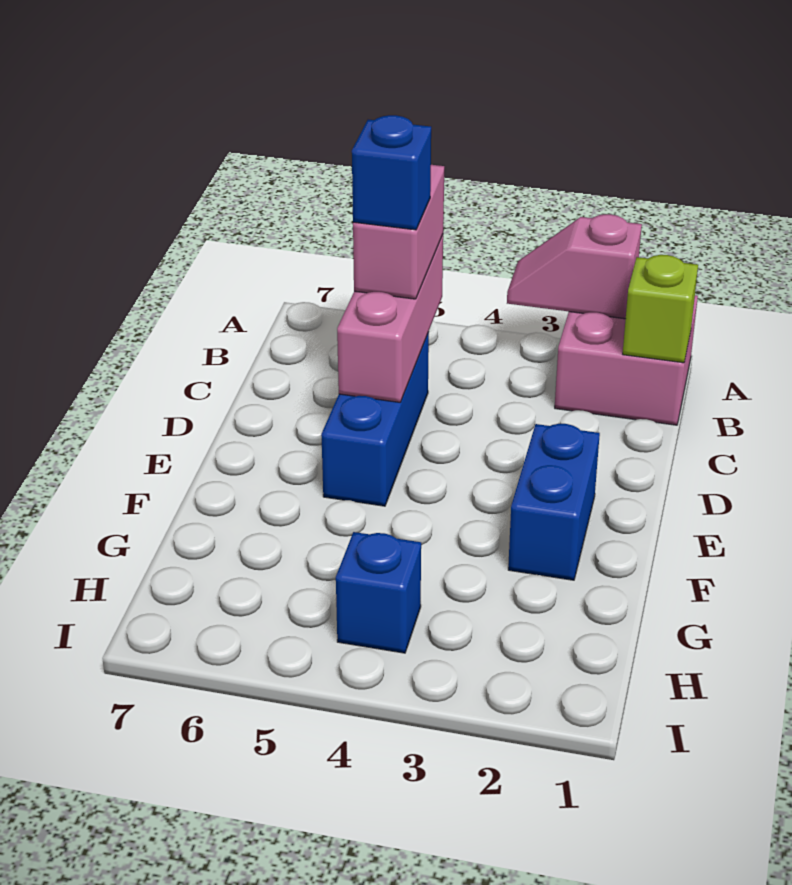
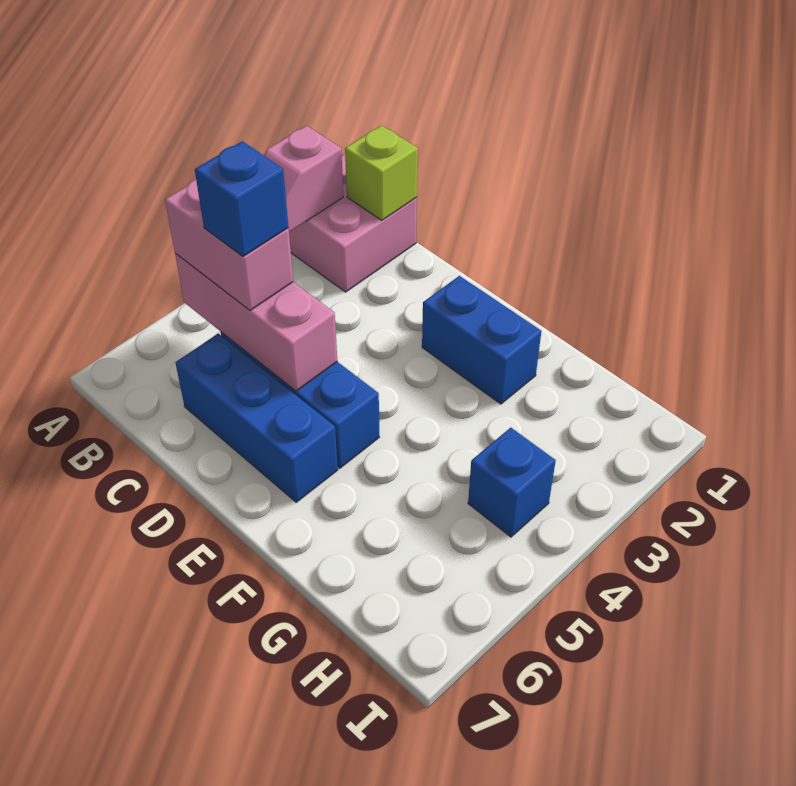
none -> blue 1x3 brick [175,333,338,502]

